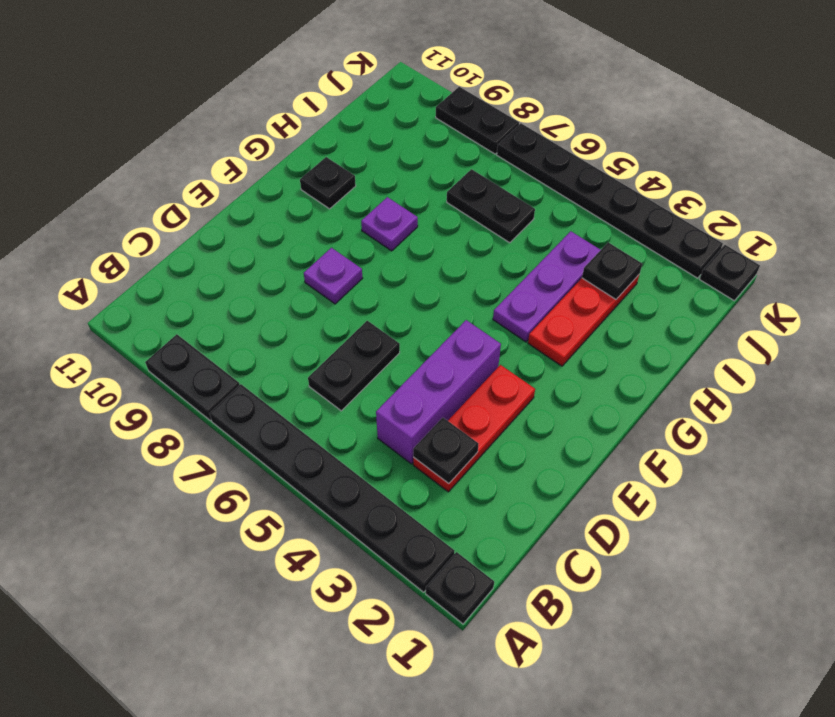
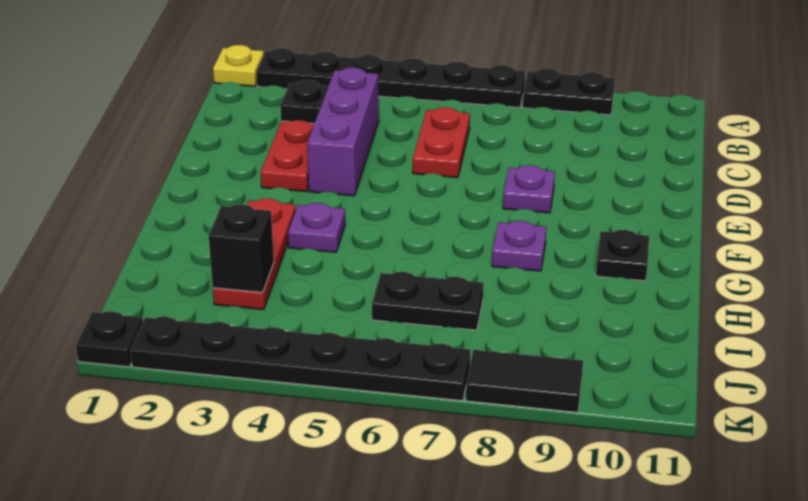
black 1x1 plate [426,552,494,624] -> yellow 1x1 plate [213,45,264,86]
black 1x2 plate [308,321,400,411] -> red 1x2 plate [413,107,470,178]
purple 1x3 plate [493,231,600,342] -> purple 1x1 plate [288,203,345,252]
black 1x1 plate [582,242,642,299] -> black 1x1 brick [209,204,274,292]
black 1x2 plate [436,87,519,154] -> black 1x2 tile [466,350,583,412]

